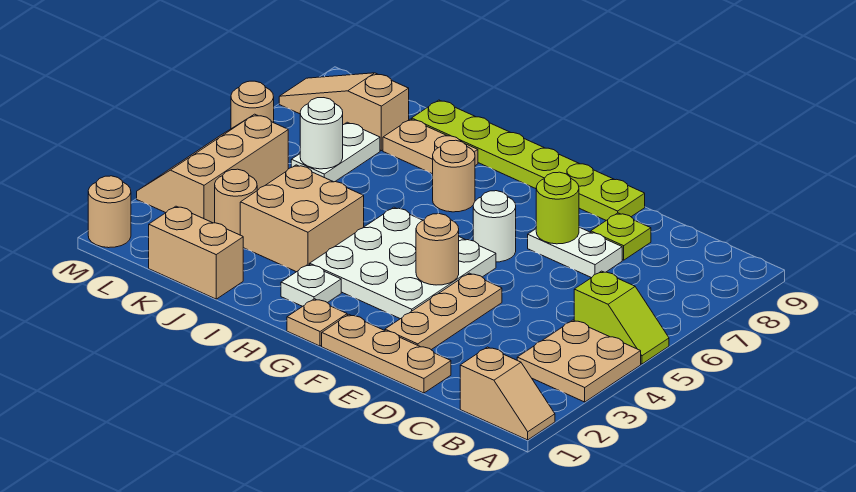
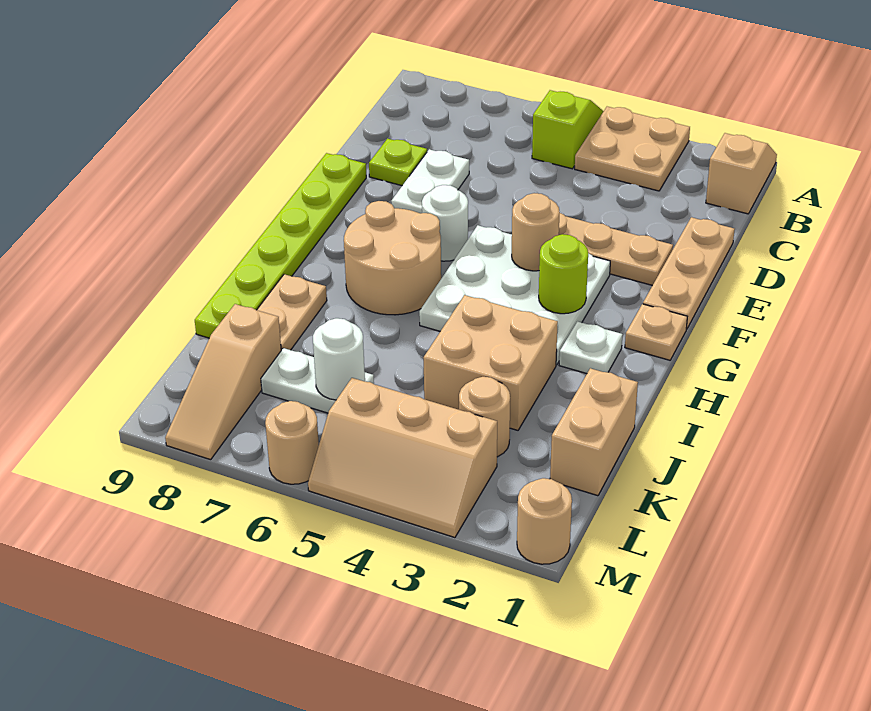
lime 1x1 round brick [536,172,579,244] -> lime 1x1 round brick moved to [539,234,588,314]
tan 1x1 round brick [433,140,475,212] -> tan 2x2 round brick [344,201,441,315]

